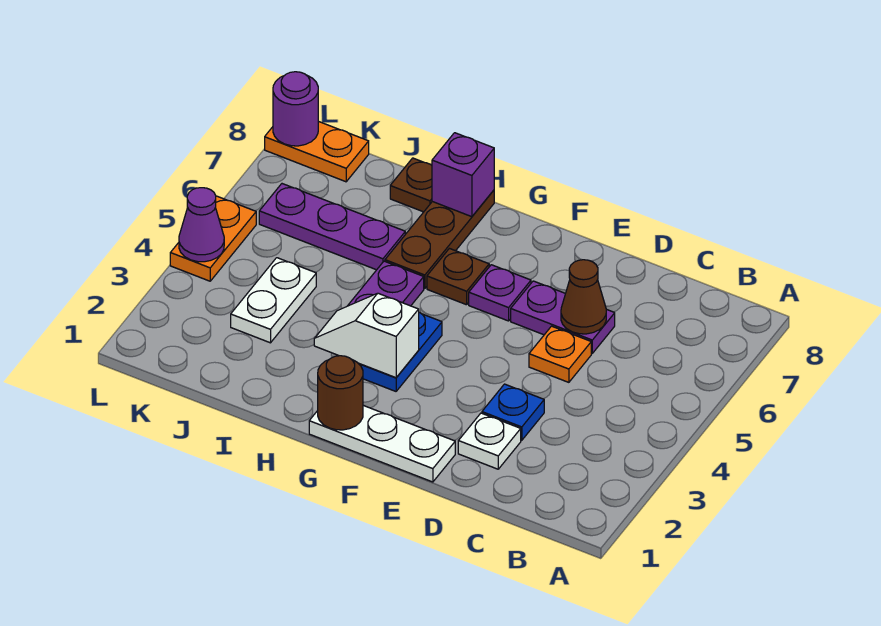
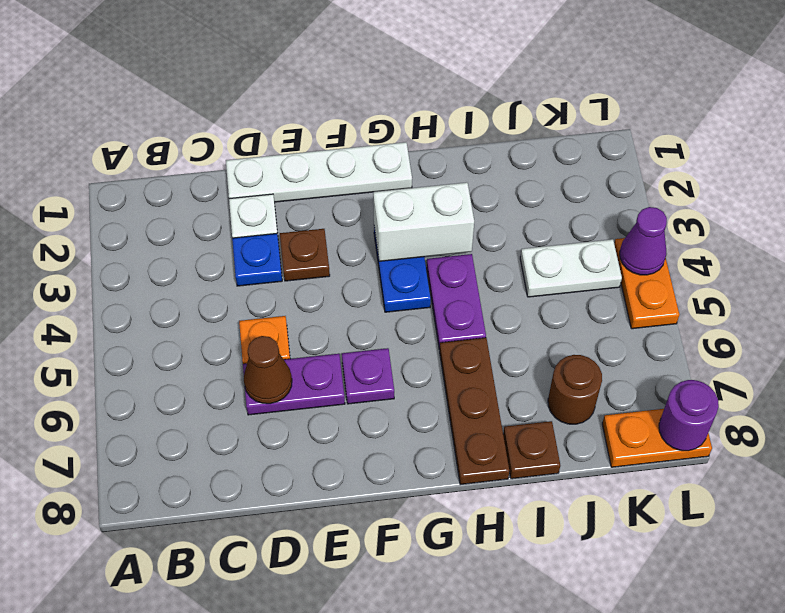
white 1x3 plate [309,405,455,482] -> white 1x4 plate [226,142,412,202]
brown 1x1 round brick [318,356,363,430] -> brown 1x1 round brick moved to [548,355,602,424]
white 1x2 slope [314,293,419,378] -> white 1x2 brick [373,182,474,261]
brown 1x1 plate [427,249,489,305] -> brown 1x1 plate moved to [280,229,330,281]
purple 1x1 brick [432,133,494,217] -> none
purple 1x3 plate [259,184,405,270] -> none
white 1x2 plate [231,258,316,343] -> white 1x2 plate turned to [520,239,622,297]

